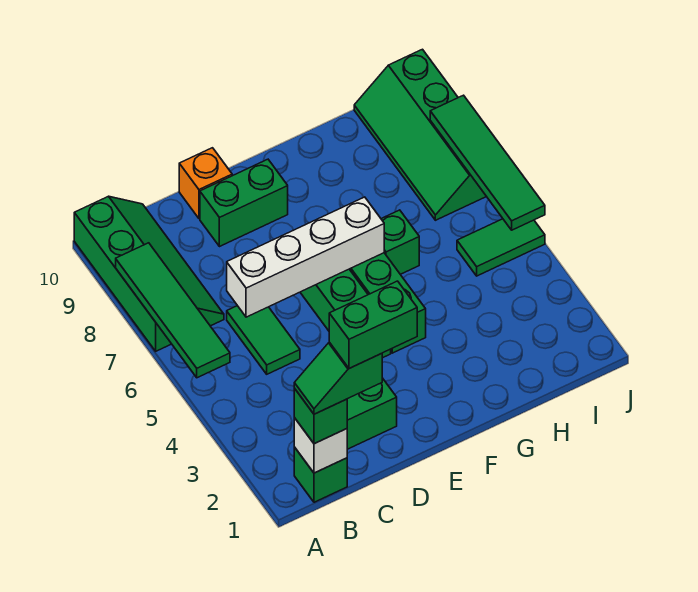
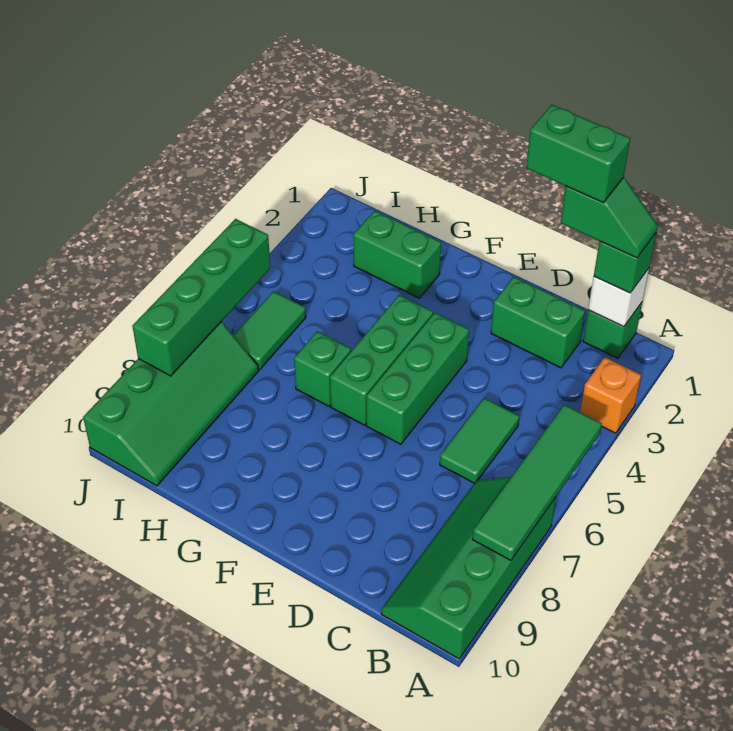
white 1x4 brick [227,197,384,317] -> none
green 1x2 brick [200,159,288,247] -> green 1x2 brick moved to [353,211,441,298]
orange 1x1 brick [179,148,232,219] -> orange 1x1 brick moved to [580,357,641,433]
green 1x2 tile [457,219,545,276] -> green 1x2 tile turned to [233,291,306,370]
green 1x4 tile [430,95,545,230] -> green 1x4 brick [132,219,270,376]

